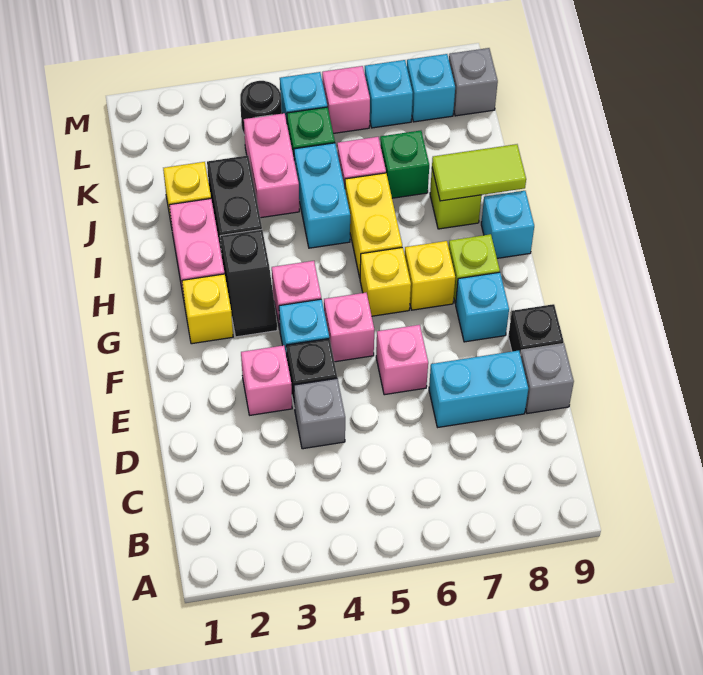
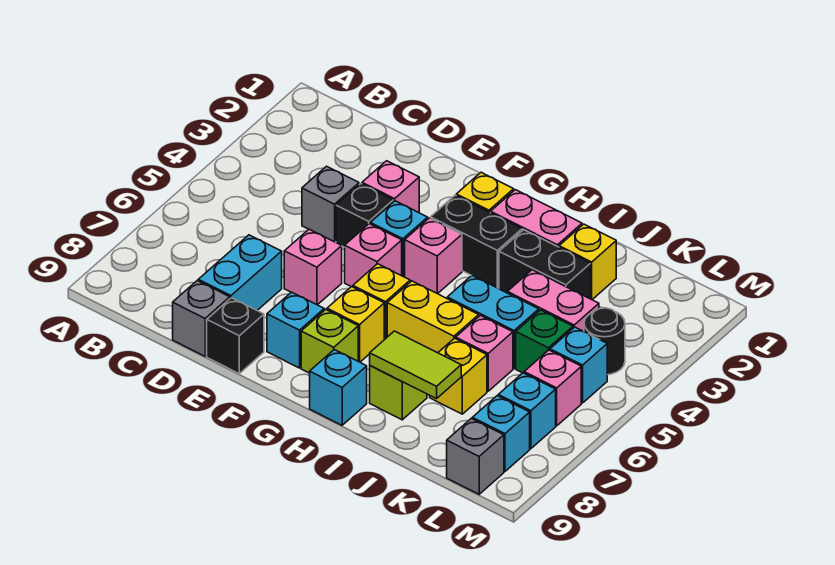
black 1x2 slope [220,229,277,337] -> black 1x2 brick [431,195,522,288]
lime 1x2 tile [432,144,526,201] -> lime 1x2 tile turned to [370,331,461,399]
green 1x1 brick [380,131,429,198] -> yellow 1x1 brick [430,338,487,414]

